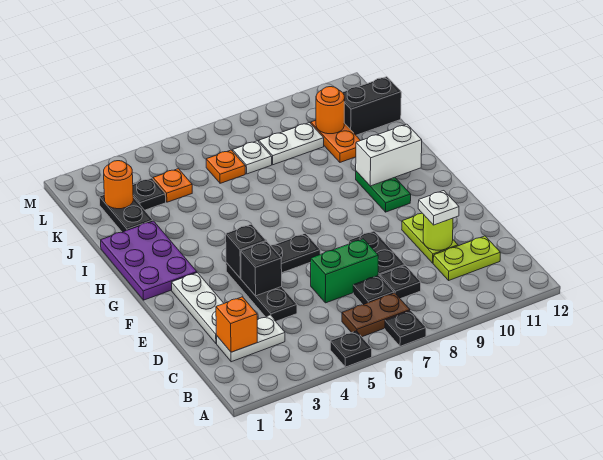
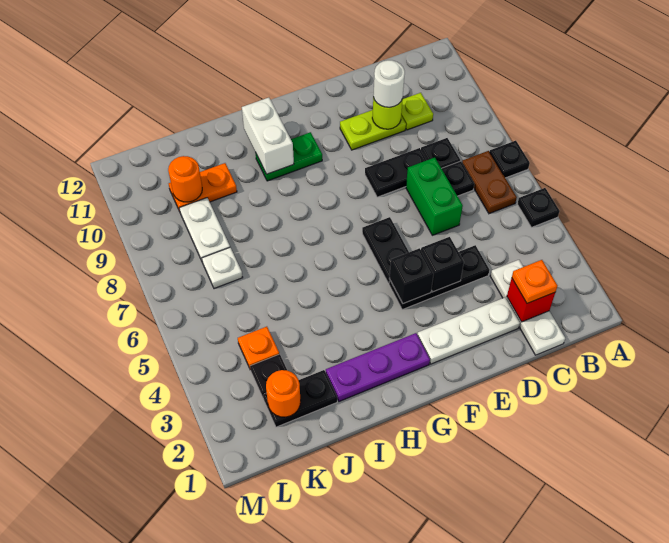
white 1x2 plate [217,316,285,362] -> white 1x3 plate [490,260,565,355]
orange 1x1 brick [216,297,257,352] -> red 1x1 brick [507,278,555,322]
lime 1x2 plate [433,236,500,280] -> lime 1x1 plate [401,93,433,130]
white 1x1 plate [418,191,459,225] -> white 1x1 round brick [373,60,405,107]
purple 2x3 plate [101,221,197,300] -> purple 1x3 plate [326,333,430,401]
orange 1x1 plate [206,150,245,183] -> orange 1x1 plate moved to [512,260,558,303]
black 1x2 brick [342,77,401,135] -> none

